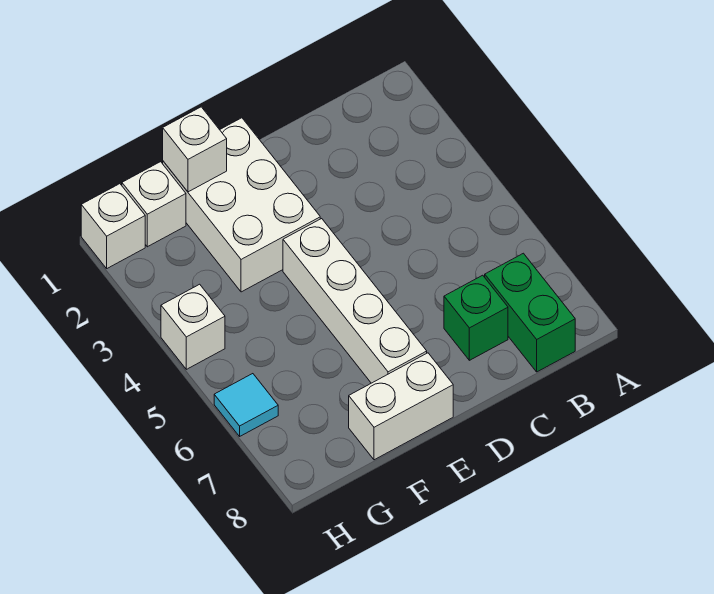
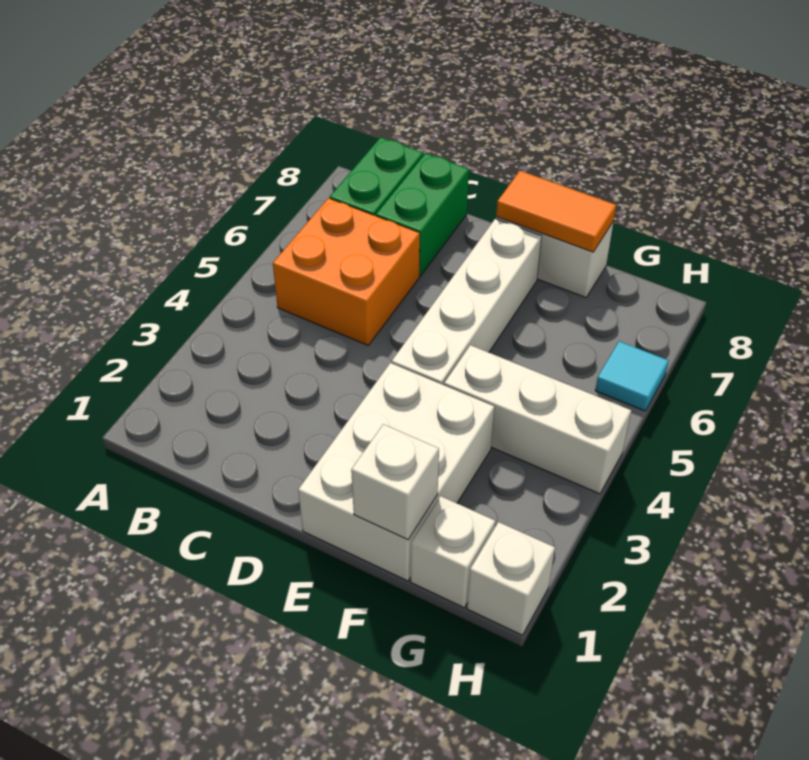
none -> orange 2x2 brick [273,198,420,345]
green 1x1 brick [444,275,508,360] -> green 1x2 brick [376,153,469,276]
none -> orange 1x2 tile [496,171,616,252]
white 1x1 brick [161,284,225,369] -> white 1x3 brick [444,345,631,494]

